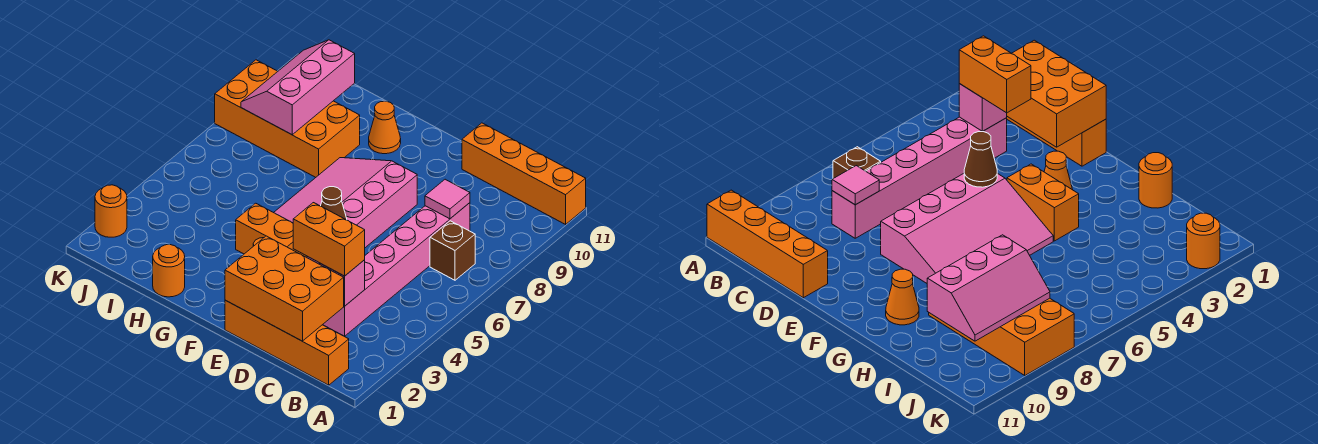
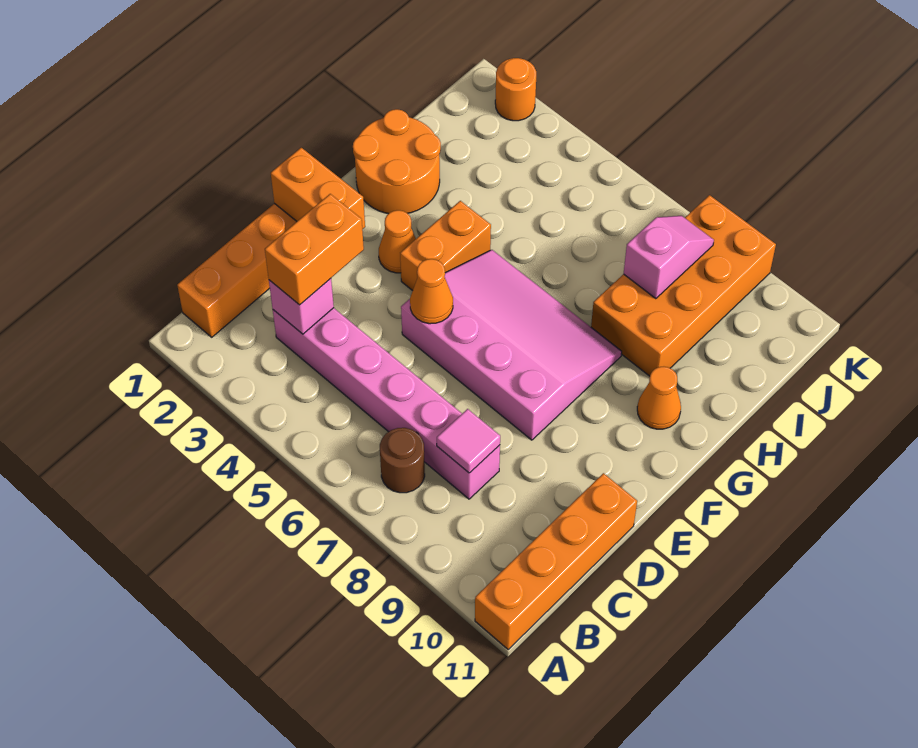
brown 1x1 brick [430,221,475,280] -> brown 1x1 round brick [380,428,425,493]
orange 2x3 brick [225,236,344,341] -> orange 1x2 brick [271,148,365,229]
brown 1x1 cone [321,187,347,220] -> orange 1x1 cone [410,259,453,324]
orange 1x1 round brick [153,245,185,297] -> orange 2x2 round brick [353,109,441,214]
pink 2x3 slope [241,40,355,135] -> pink 1x2 slope [624,216,714,299]

